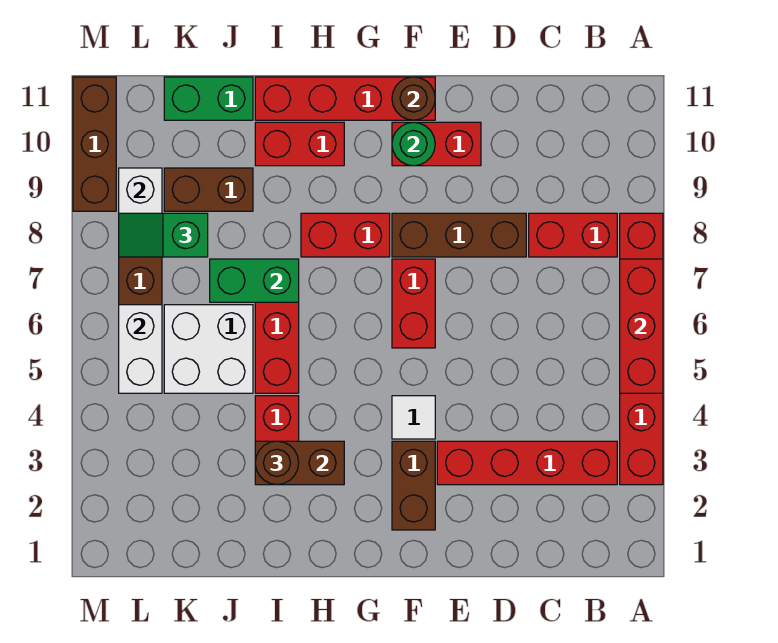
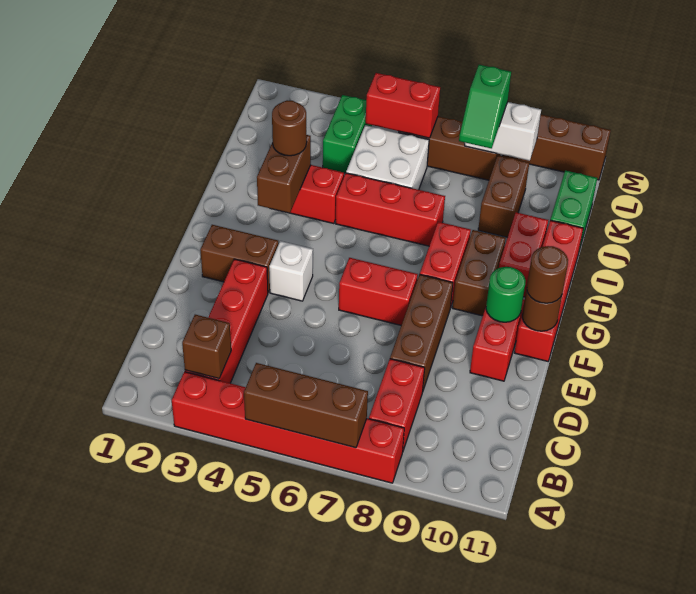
red 1x3 brick [620,259,663,393] -> brown 1x3 brick [244,363,368,448]
none -> brown 1x1 brick [182,315,231,379]
white 1x1 tile [392,396,435,439] -> white 1x1 brick [269,241,313,301]
none -> brown 1x1 round brick [527,246,568,303]
none -> brown 1x2 brick [452,230,506,316]
green 1x2 brick [210,259,299,302] -> green 1x2 brick moved to [323,95,372,173]
green 1x2 slope [119,213,208,257] -> green 1x2 slope turned to [459,65,511,148]
white 1x2 brick [119,305,162,393] -> red 1x2 brick [366,73,440,138]

